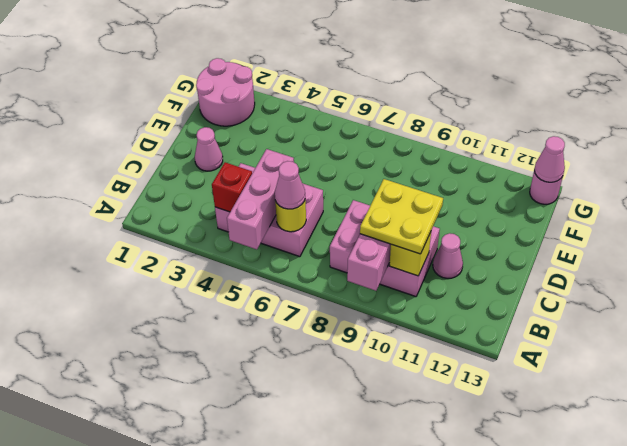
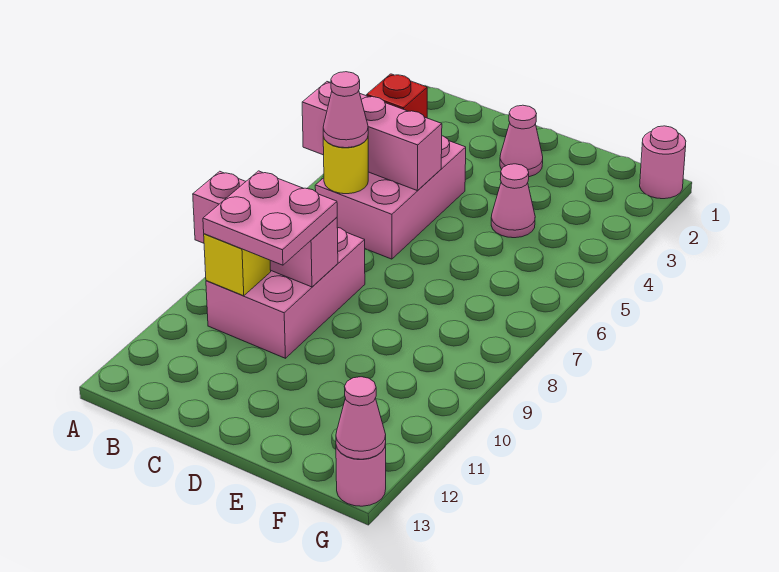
yellow 2x2 plate [360,179,443,254] -> pink 2x2 plate [203,171,337,265]
pink 1x1 cone [433,233,463,278] -> pink 1x1 cone moved to [491,164,535,238]
pink 2x2 round brick [196,58,255,126] -> pink 1x1 round brick [640,126,686,199]

